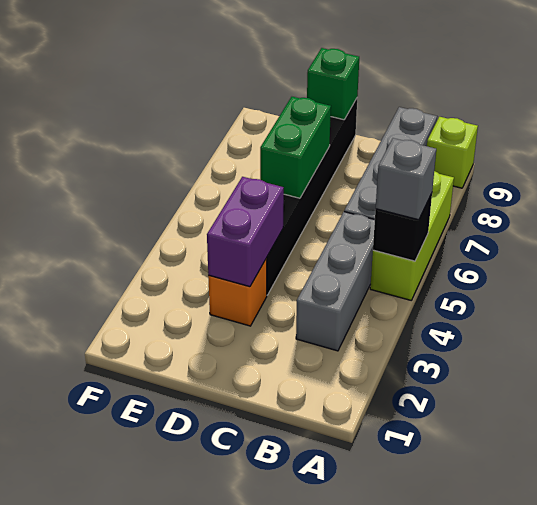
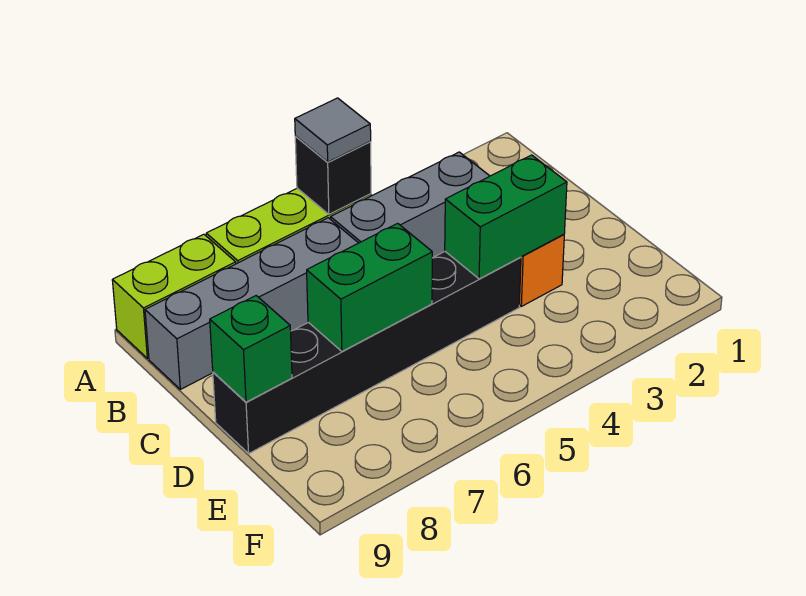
grey 1x1 brick [376,138,436,220] -> grey 1x1 tile [295,98,371,162]
lime 1x1 brick [427,117,478,188] -> lime 1x2 brick [112,234,236,359]
purple 1x2 brick [207,177,284,287] -> green 1x2 brick [445,155,567,279]

